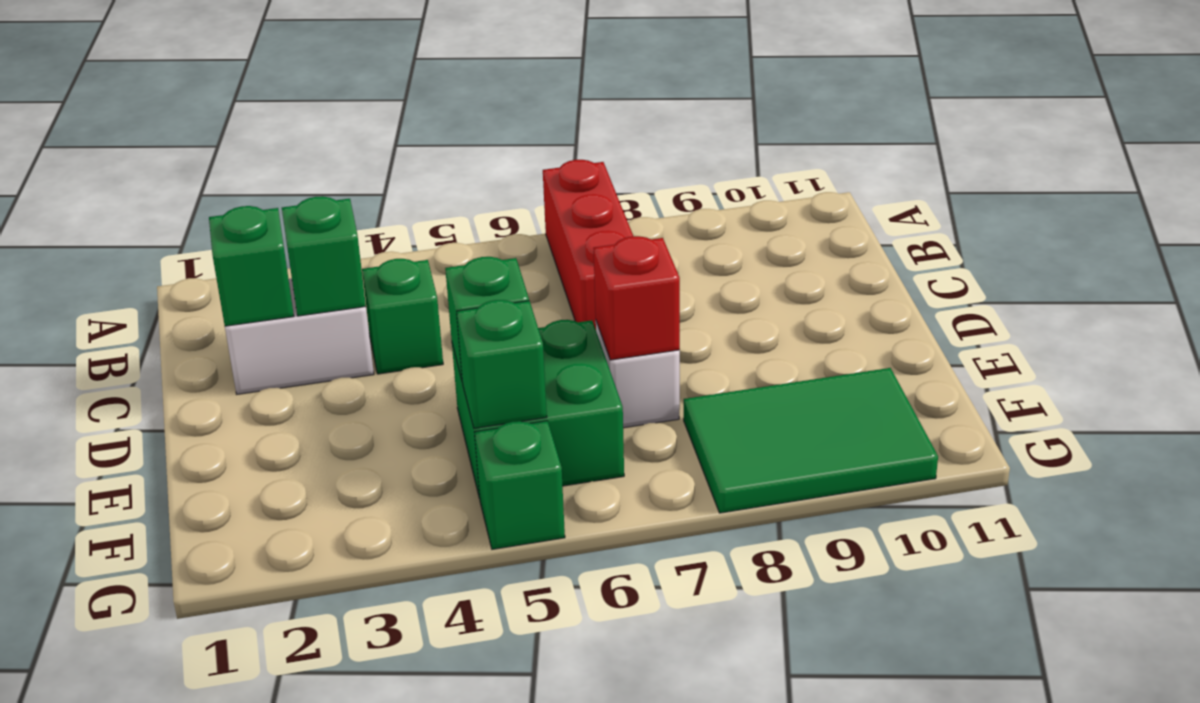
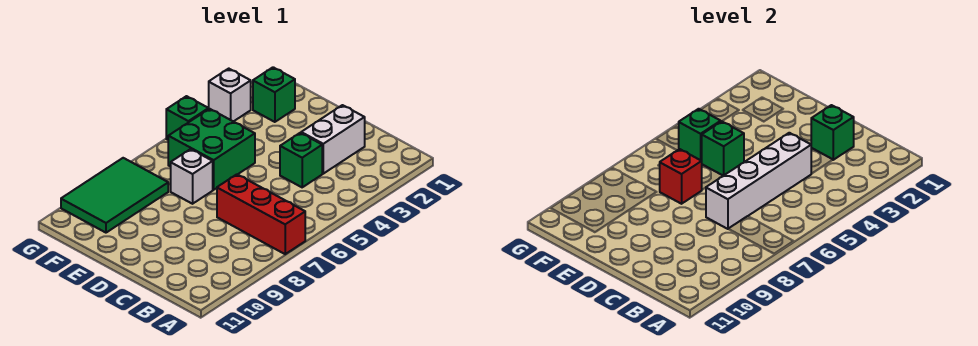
green 1x1 brick [282,196,366,316] -> green 1x1 brick moved to [253,67,295,122]
none -> white 1x4 brick [706,133,811,229]
none -> white 1x1 brick [209,69,251,122]

